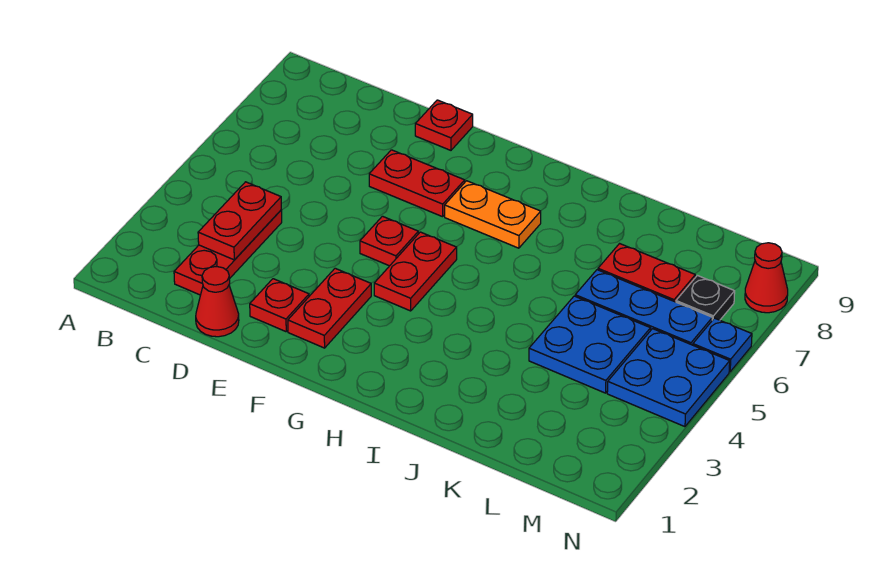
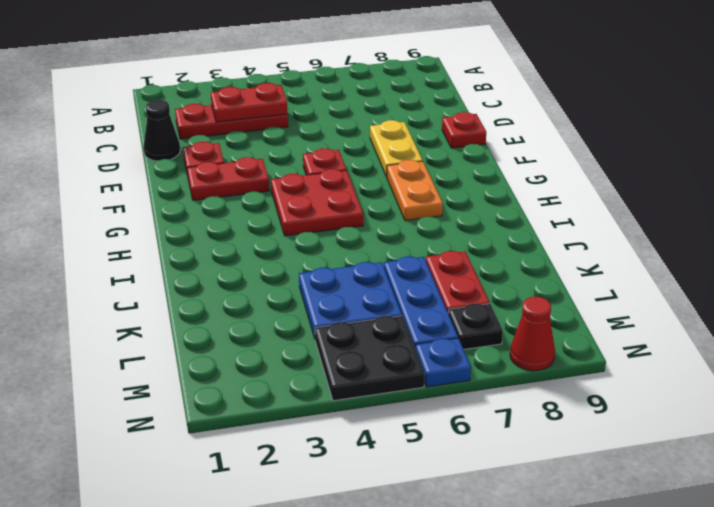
red 1x1 cone [196,267,239,337] -> black 1x1 cone [143,100,180,161]
red 1x2 plate [369,150,465,217] -> yellow 1x2 plate [370,120,423,177]
red 1x2 plate [374,232,457,311] -> red 2x2 plate [271,169,363,236]
blue 2x2 plate [607,329,730,427] -> black 2x2 plate [315,316,425,401]

